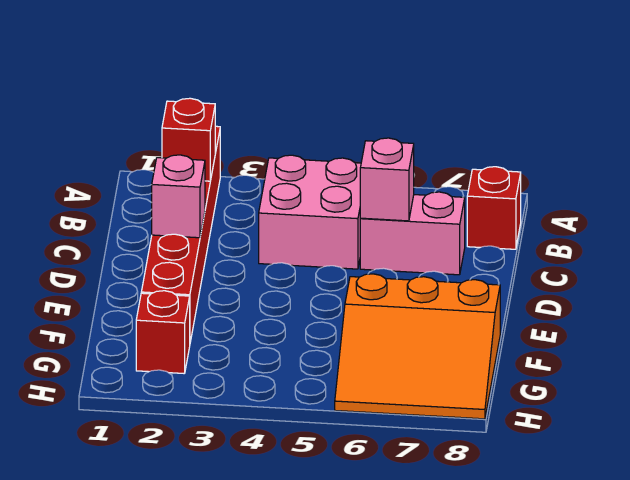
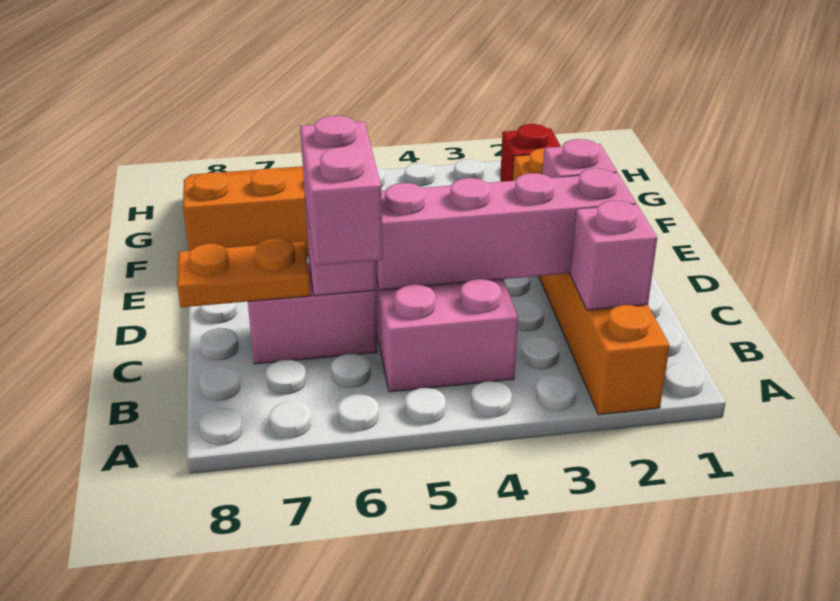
red 1x6 brick [141,126,220,342] -> orange 1x6 brick [513,148,670,415]
red 1x1 brick [162,98,215,181] -> pink 1x1 brick [570,200,657,310]
none -> pink 1x2 brick [300,116,383,266]
red 1x1 brick [467,167,521,249] -> none
none -> pink 1x4 brick [375,168,636,290]
none -> orange 1x2 plate [177,238,311,307]

